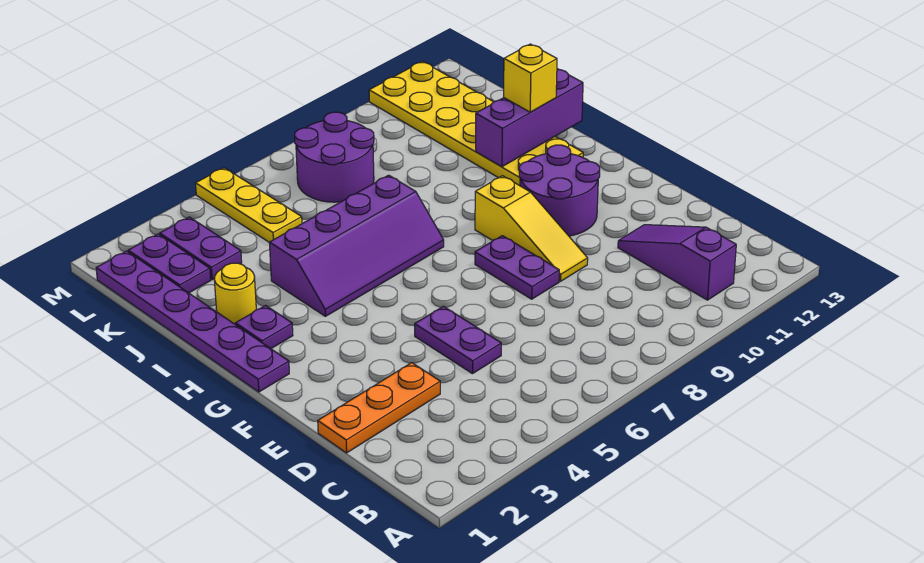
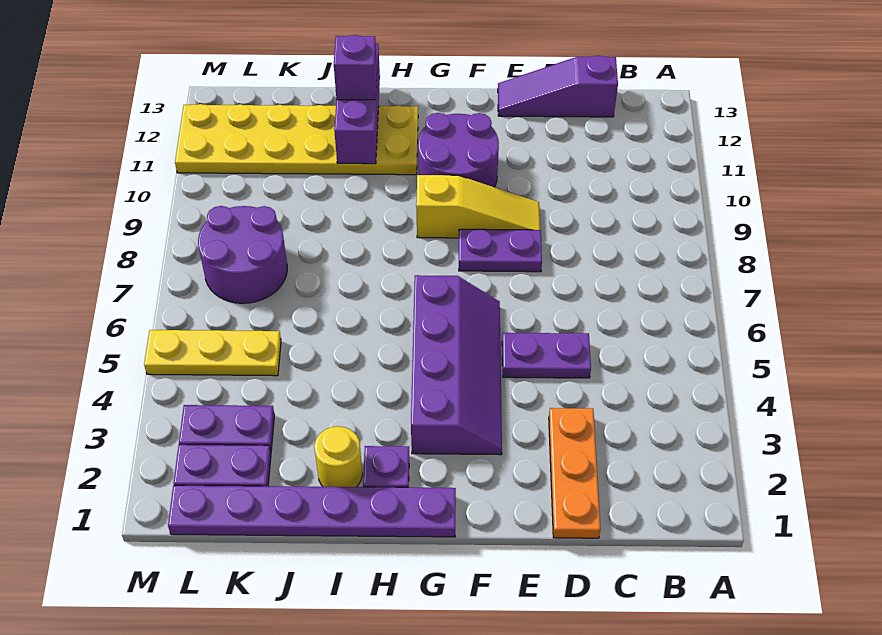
purple 1x3 slope [618,225,736,300] -> purple 1x3 slope moved to [498,56,618,117]
purple 2x4 slope [269,175,444,316] -> purple 2x4 slope moved to [411,275,502,455]
yellow 1x1 brick [504,44,557,112] -> purple 1x1 brick [334,35,377,100]

